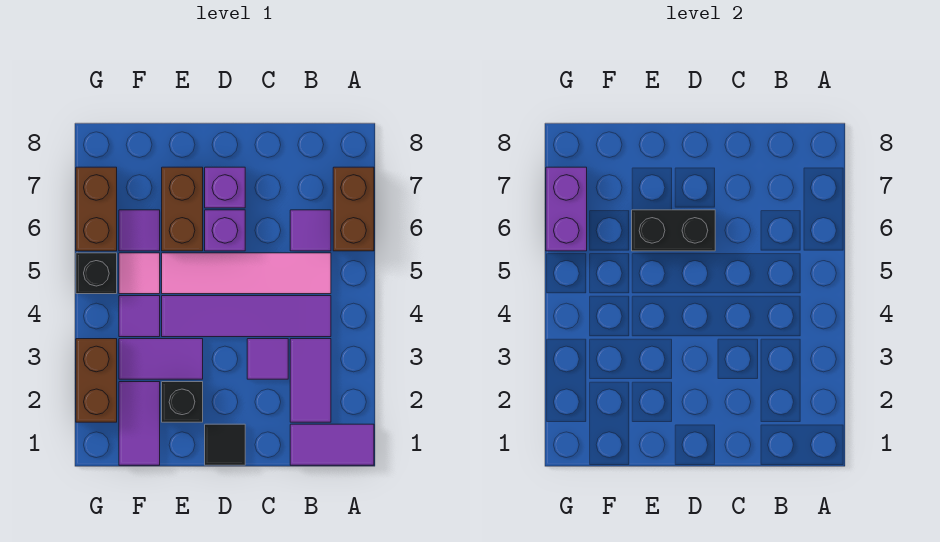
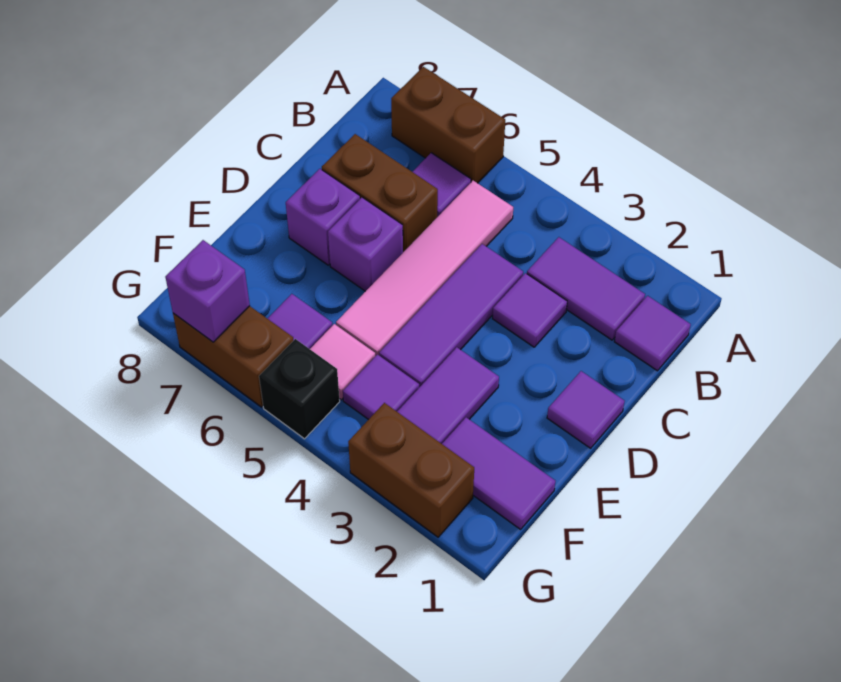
purple 1x2 tile [290,424,374,465] -> purple 1x1 tile [614,296,691,371]
purple 1x4 tile [162,296,331,337] -> purple 1x3 tile [379,244,523,387]
black 1x1 tile [205,424,245,465] -> purple 1x1 tile [547,371,625,448]
black 1x2 brick [632,210,715,251] -> none
black 1x1 brick [162,382,203,422] -> none
brown 1x2 brick [162,167,203,251] -> brown 1x2 brick moved to [322,134,438,252]
purple 1x2 brick [546,167,587,251] -> purple 1x1 brick [165,240,250,342]

